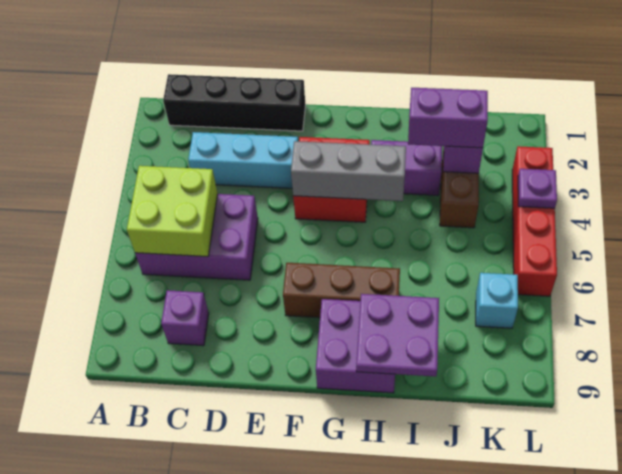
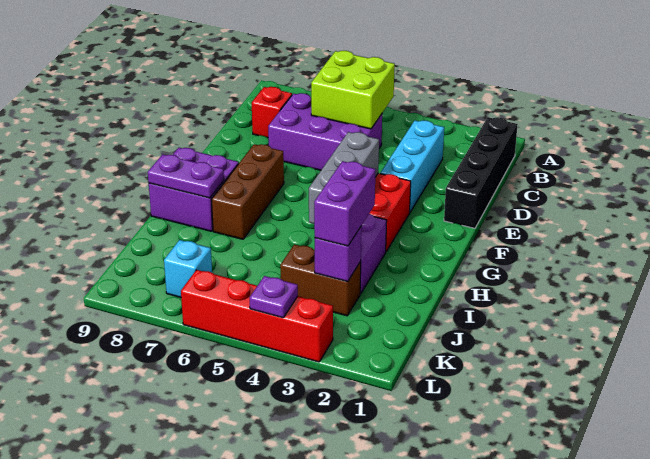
purple 2x3 brick [135,194,258,280] -> purple 2x3 brick turned to [268,93,382,170]
purple 1x1 brick [161,290,209,346] -> red 1x1 brick [252,87,292,138]
purple 2x2 plate [356,294,439,377] -> purple 1x2 plate [148,154,224,198]

